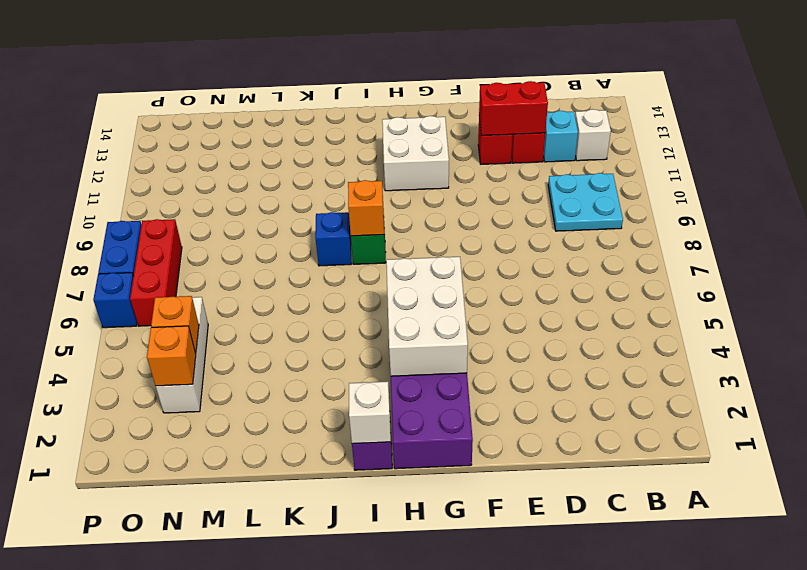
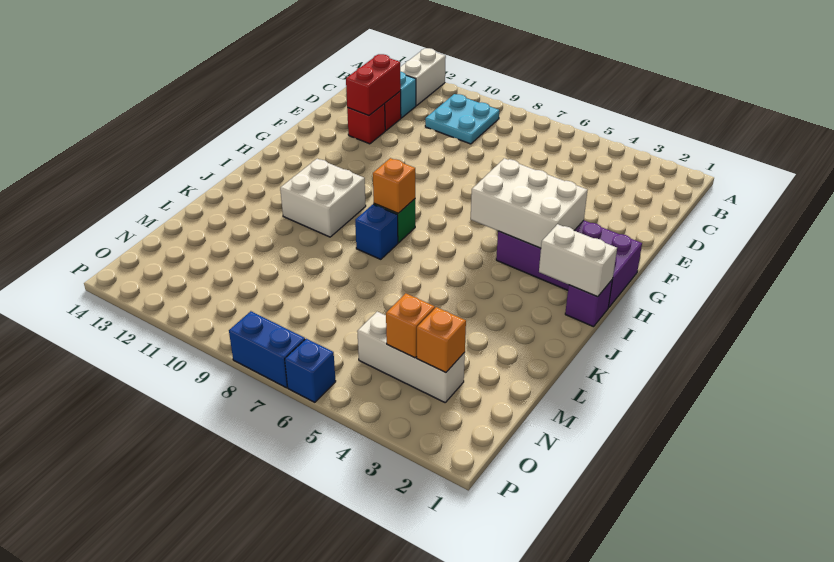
white 1x1 brick [575,109,611,161] -> white 1x2 brick [400,48,446,106]
white 2x2 brick [382,116,449,191] -> white 2x2 brick moved to [280,159,366,237]
white 1x1 brick [349,381,391,444] -> white 1x2 brick [539,224,617,297]
red 1x3 brick [130,219,182,326] -> none

